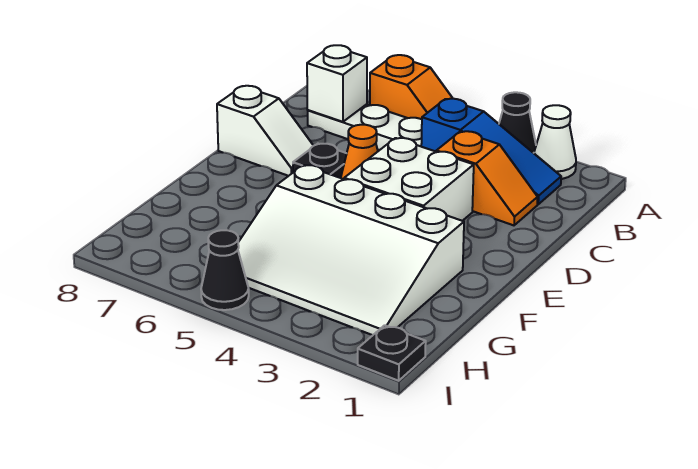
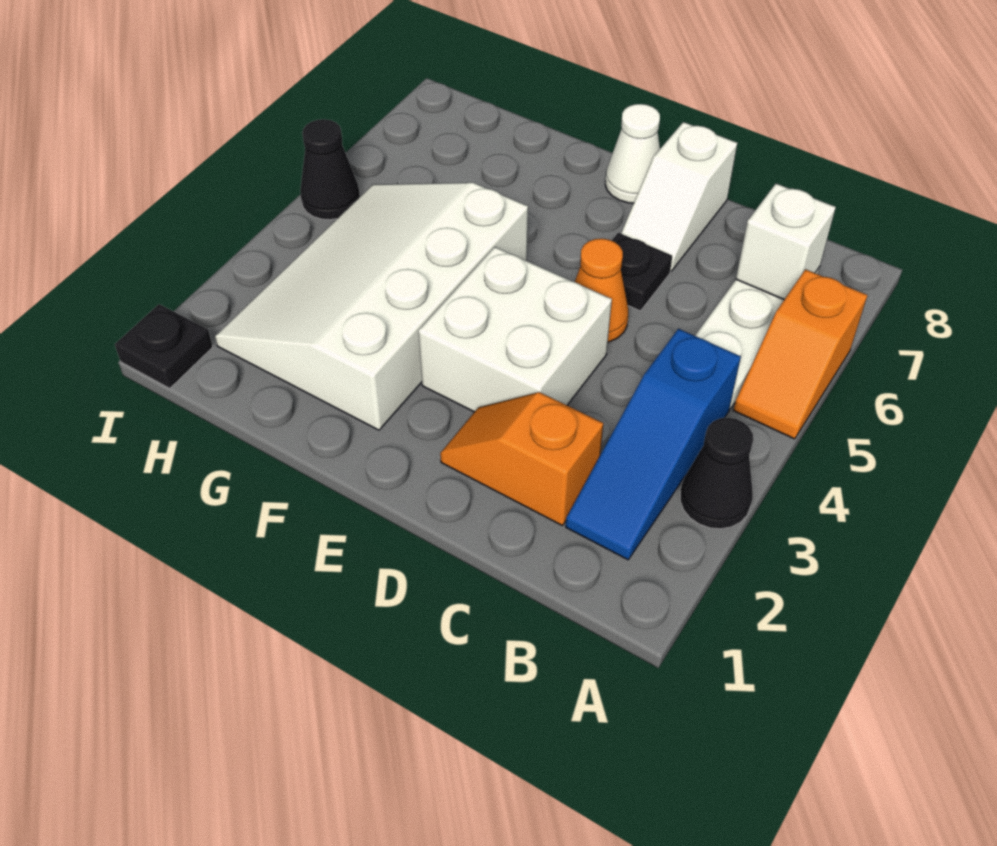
white 1x1 cone [534,105,576,179] -> white 1x1 cone moved to [605,104,660,203]
orange 1x2 slope [436,131,538,225] -> orange 1x2 slope turned to [440,392,603,525]

